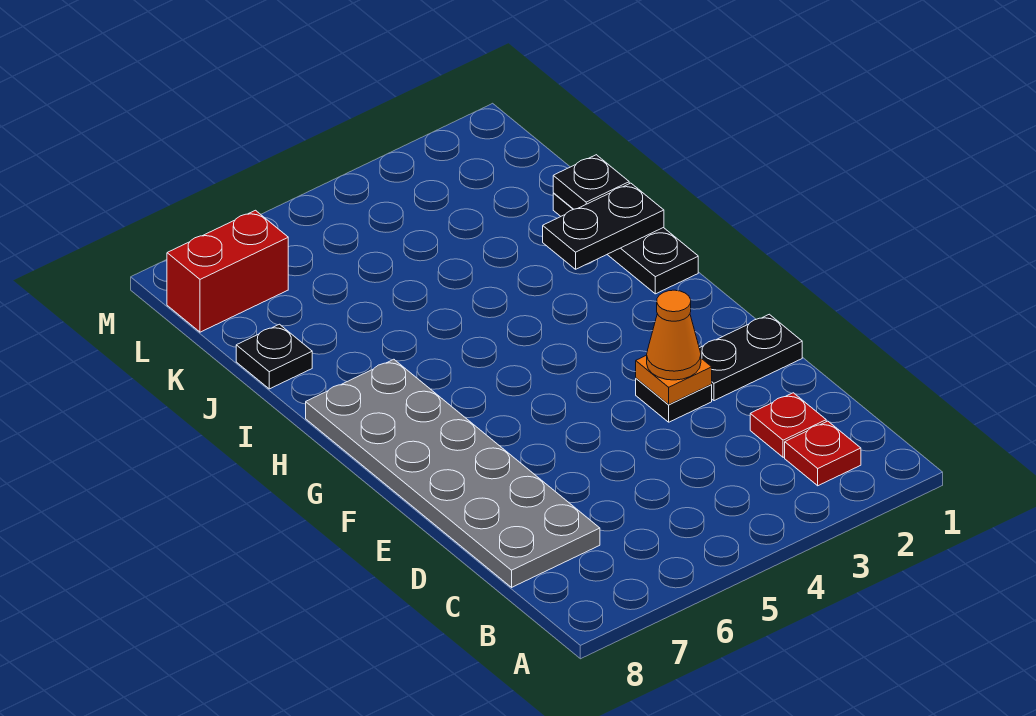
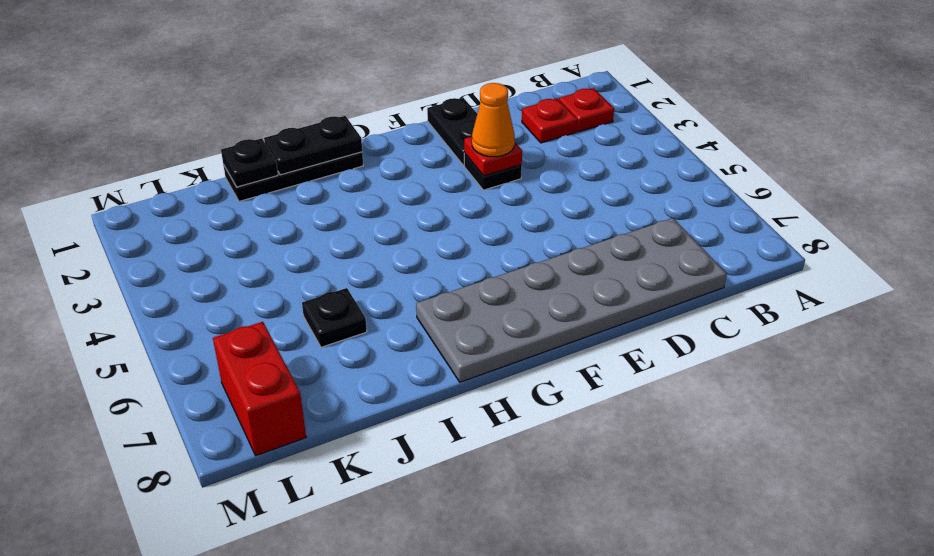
orange 1x1 plate [636,355,712,404] -> red 1x1 plate [464,137,522,176]
black 1x2 plate [543,183,664,269] -> black 1x2 plate turned to [264,116,362,175]
black 1x1 plate [236,324,312,389] -> black 1x1 plate moved to [302,288,367,347]

